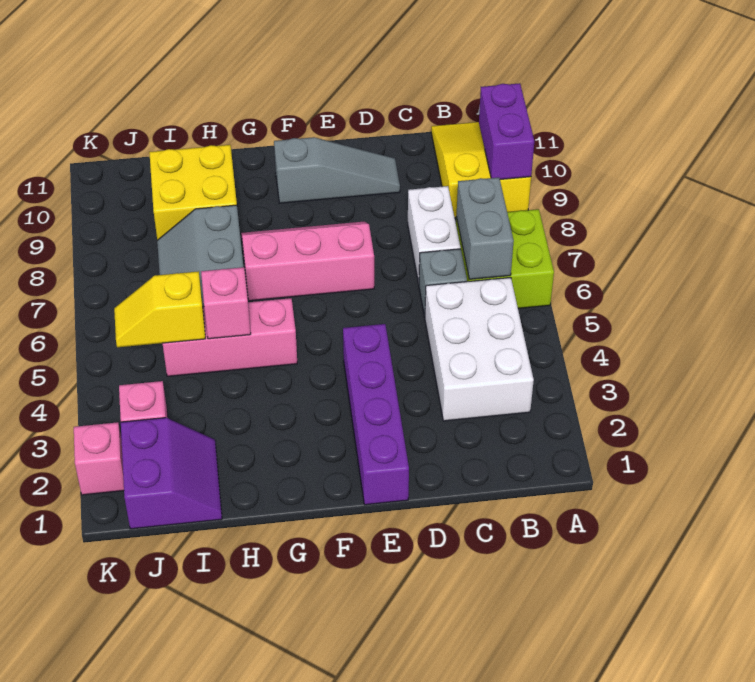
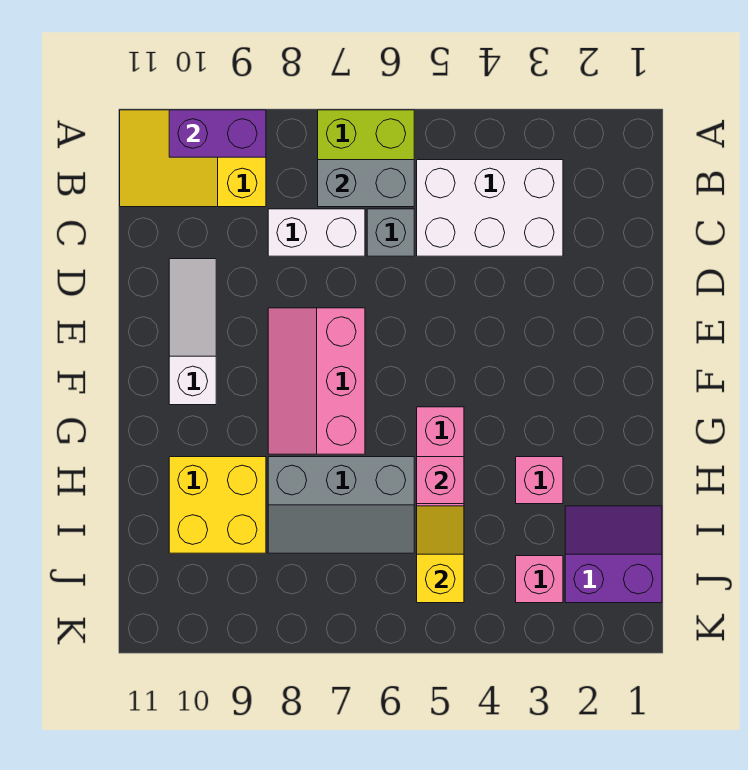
grey 1x3 slope [274,137,400,203] -> white 1x3 slope [169,259,216,405]
purple 1x4 brick [343,324,409,505] -> none
yellow 1x2 slope [114,271,206,347] -> yellow 1x2 slope turned to [417,506,464,603]
pink 1x1 brick [74,422,124,495] -> pink 1x1 brick moved to [516,457,563,504]

